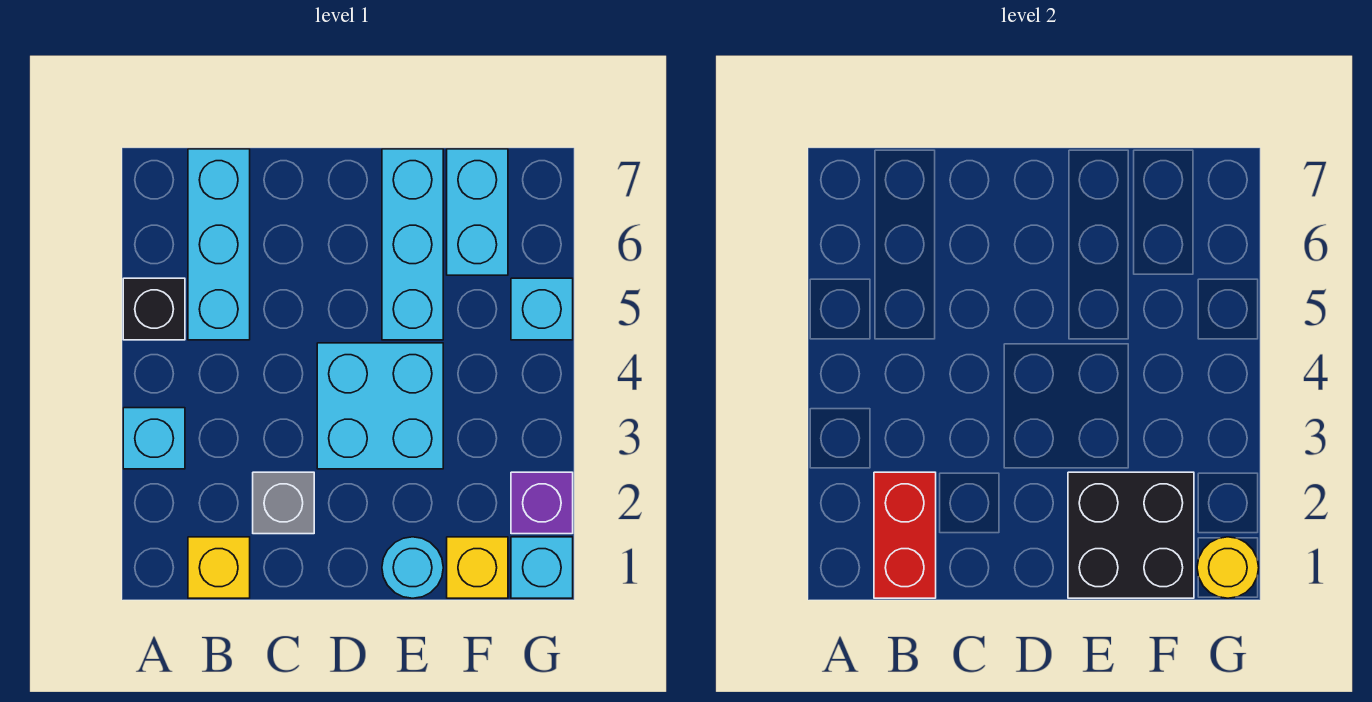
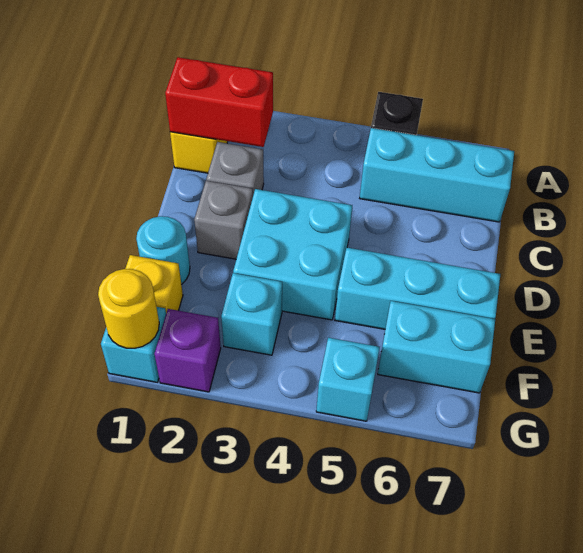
cyan 1x1 brick [123,408,185,469] -> cyan 1x1 brick moved to [221,273,282,355]
none -> grey 1x1 brick [194,181,253,259]
black 2x2 brick [1068,472,1194,598] -> none

